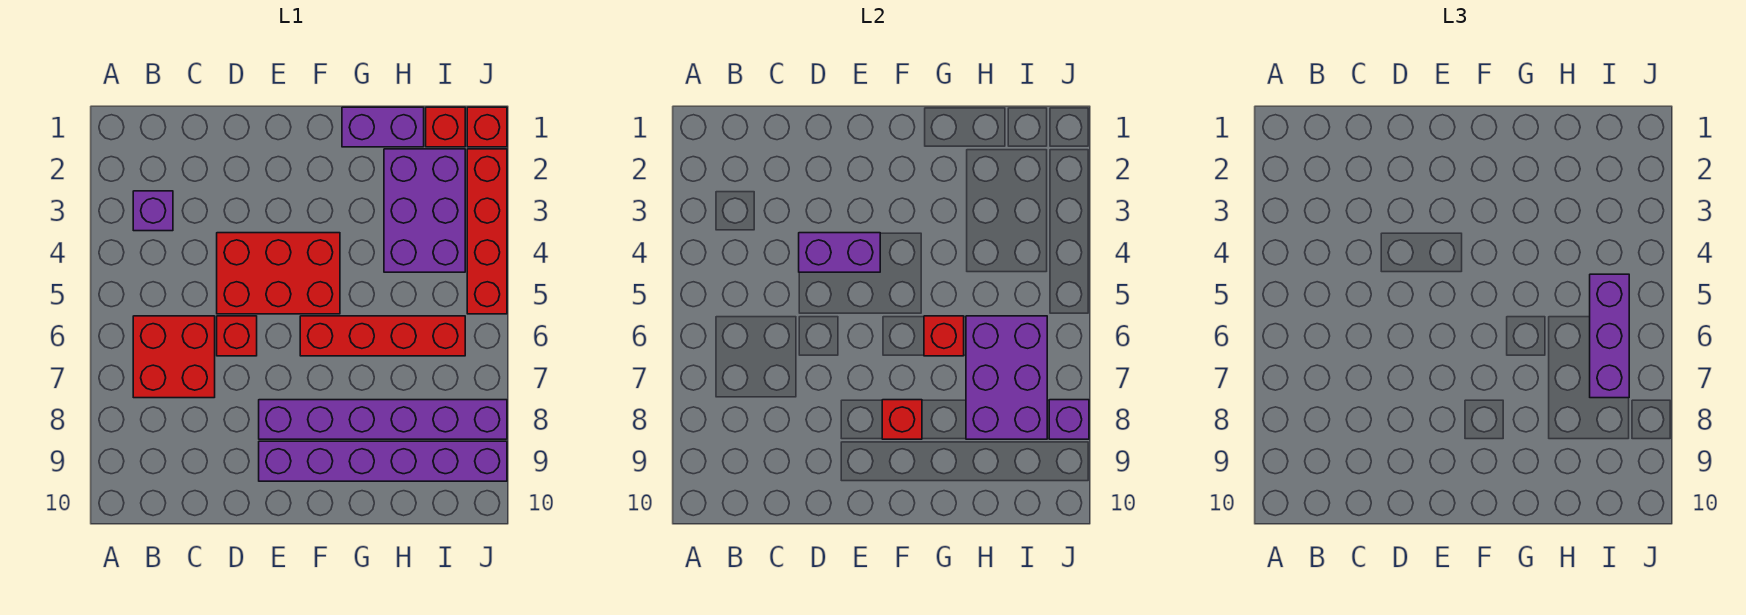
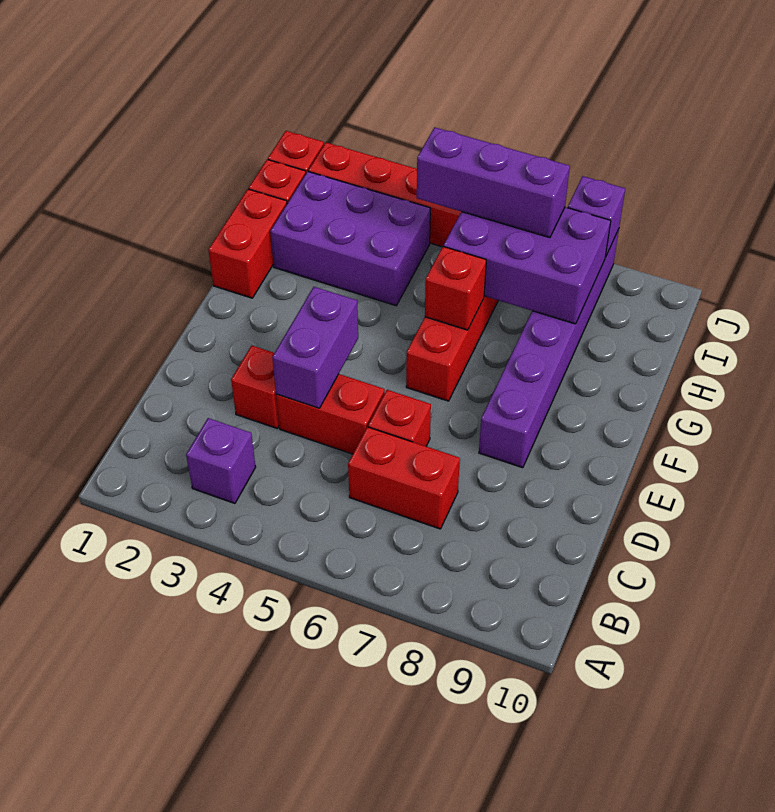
red 2x2 brick [133,316,215,398] -> red 1x2 brick [348,427,460,529]
red 2x3 brick [217,233,340,314] -> red 1x2 brick [276,374,385,454]
purple 1x6 brick [259,441,507,481] -> none
red 1x1 brick [882,400,922,439] -> red 1x1 brick moved to [231,346,279,428]
purple 1x2 brick [342,107,424,147] -> red 1x2 brick [208,189,287,298]

